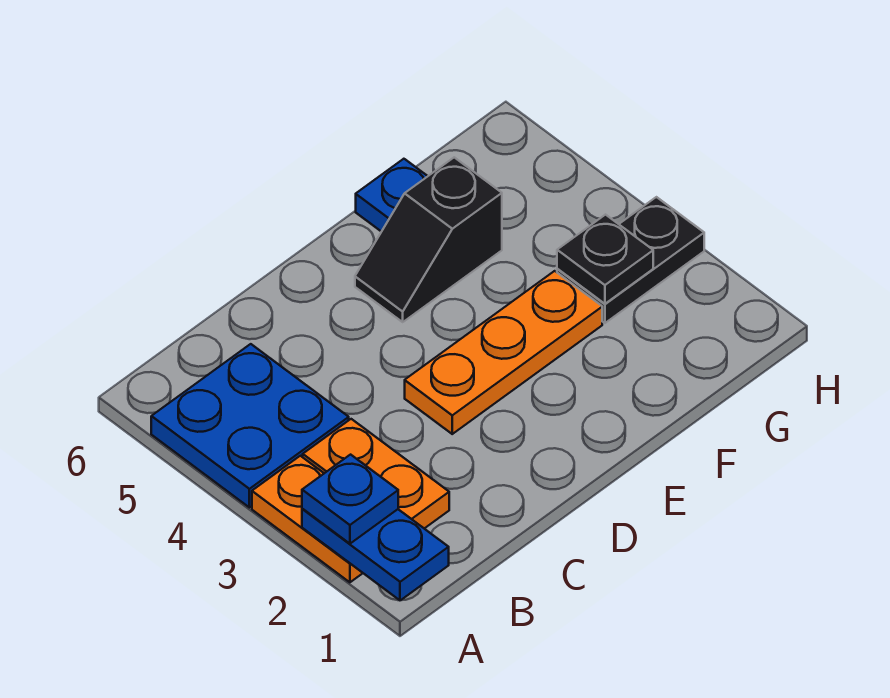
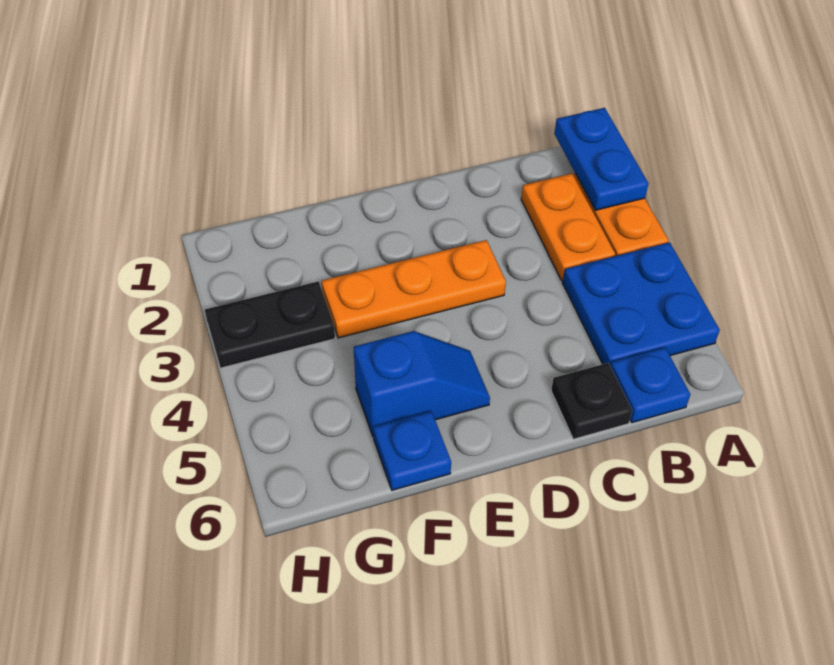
blue 1x1 plate [302,455,398,544] -> blue 1x1 plate moved to [610,348,690,423]
black 1x2 slope [355,157,502,322] -> blue 1x2 slope [354,331,490,437]
black 1x1 plate [557,215,653,304] -> black 1x1 plate moved to [551,363,632,439]

